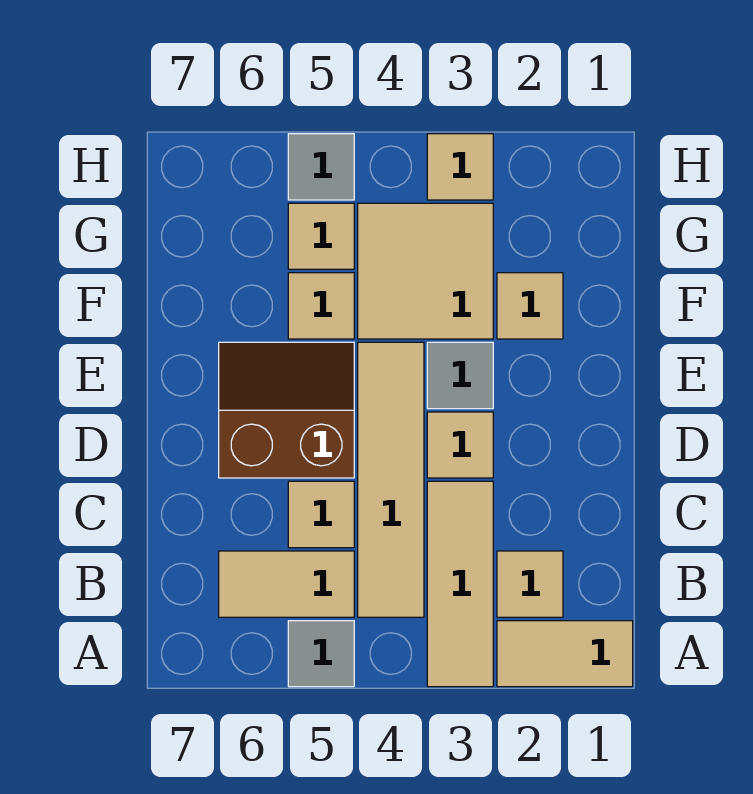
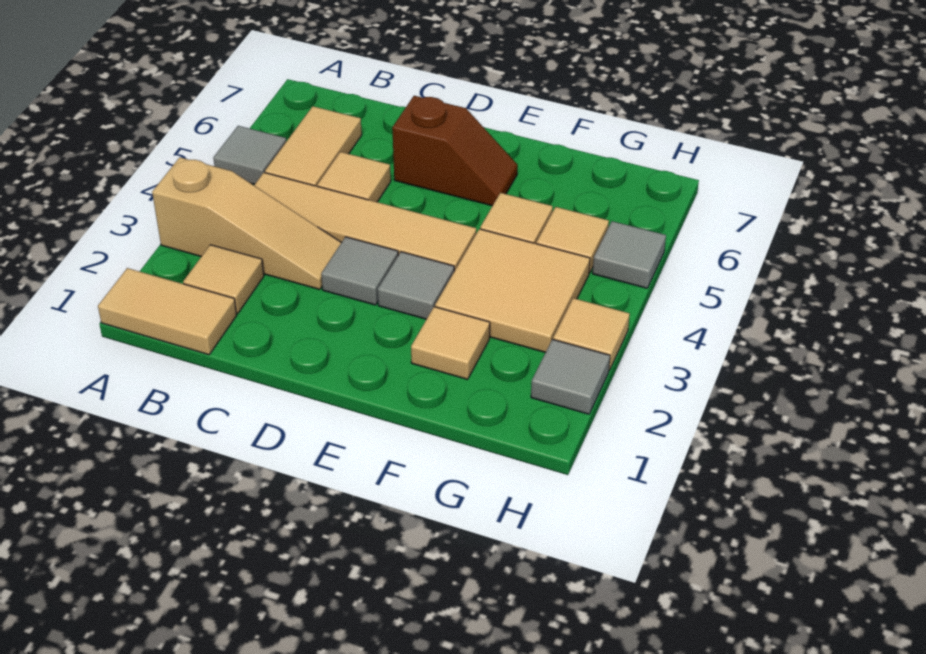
tan 1x2 tile [497,621,633,687] -> tan 1x2 tile turned to [98,268,236,355]
tan 1x3 tile [427,481,493,687] -> tan 1x3 slope [152,157,341,290]
tan 1x1 tile [427,412,493,478] -> grey 1x1 tile [321,237,398,305]
brown 2x2 slope [219,342,354,478] -> brown 1x2 slope [392,96,518,206]
none -> grey 1x1 tile [531,339,610,414]

